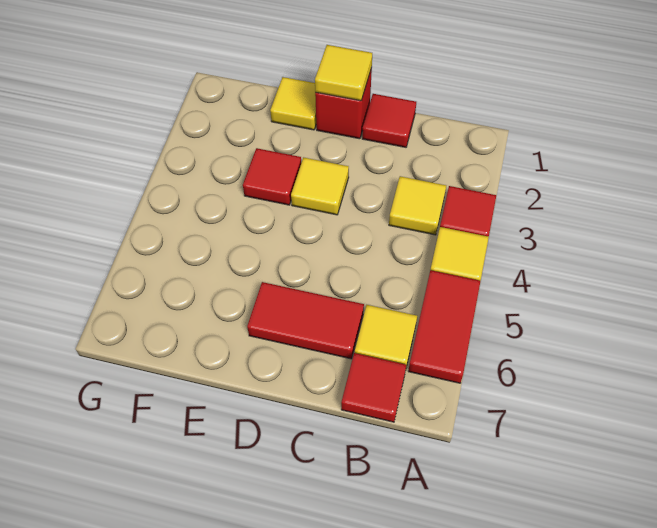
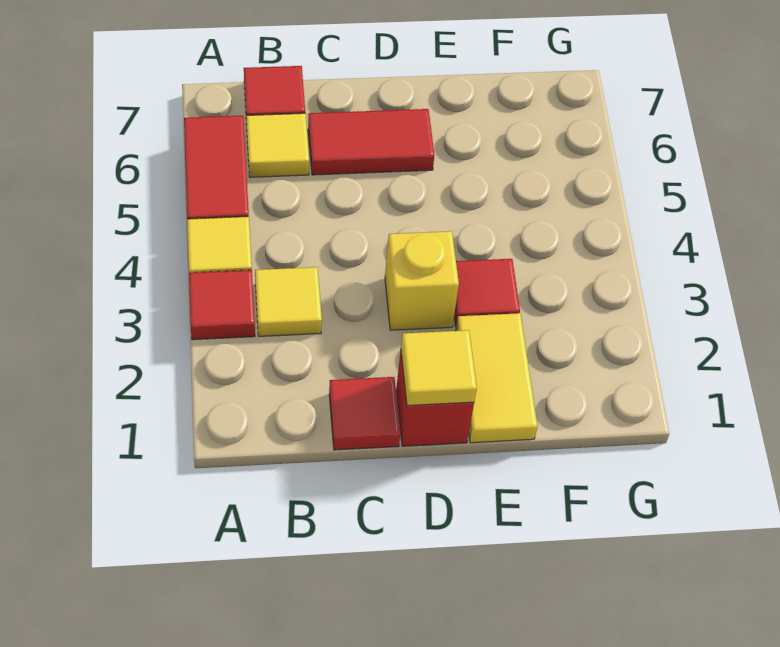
yellow 1x1 tile [291,157,349,215] -> yellow 1x1 brick [385,231,459,330]
yellow 1x1 tile [270,77,316,130] -> yellow 1x2 tile [456,313,537,443]

